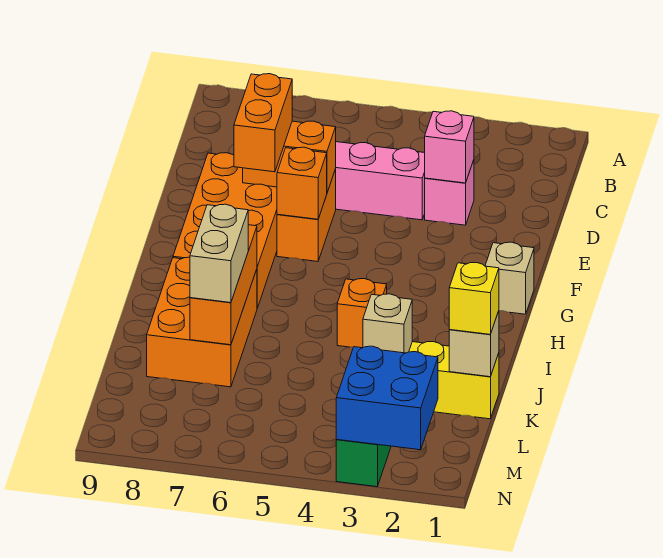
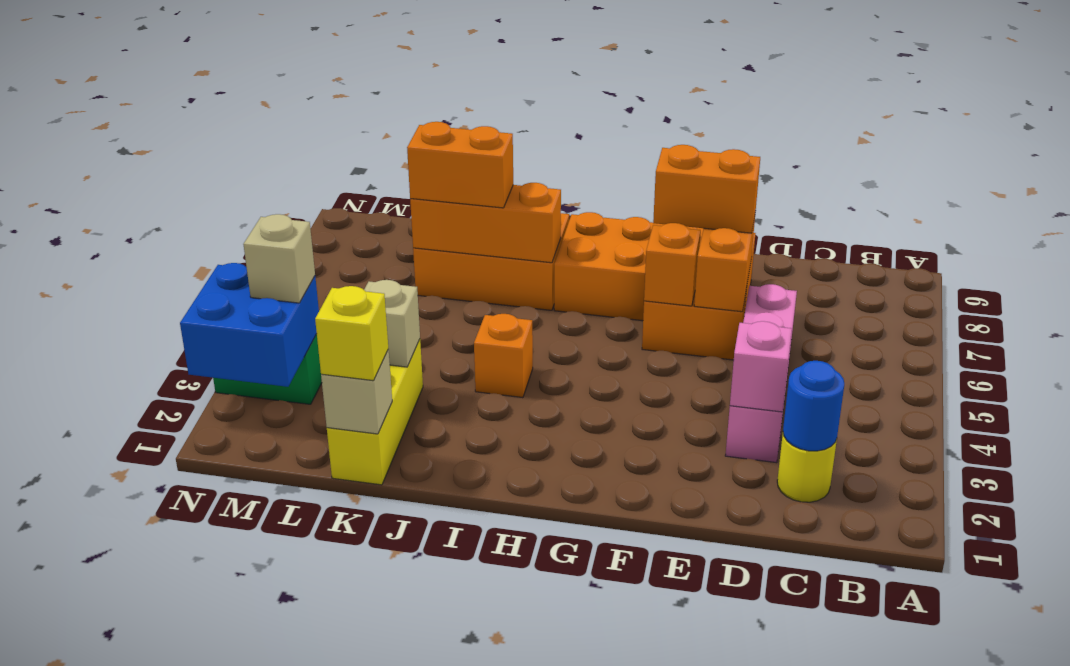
none -> yellow 1x1 round brick [777,434,837,502]
none -> blue 1x1 round brick [783,361,844,451]
tan 1x1 brick [485,242,534,314] -> tan 1x1 brick moved to [243,214,315,303]
tan 1x2 brick [190,204,248,303] -> orange 1x2 brick [407,122,513,208]

